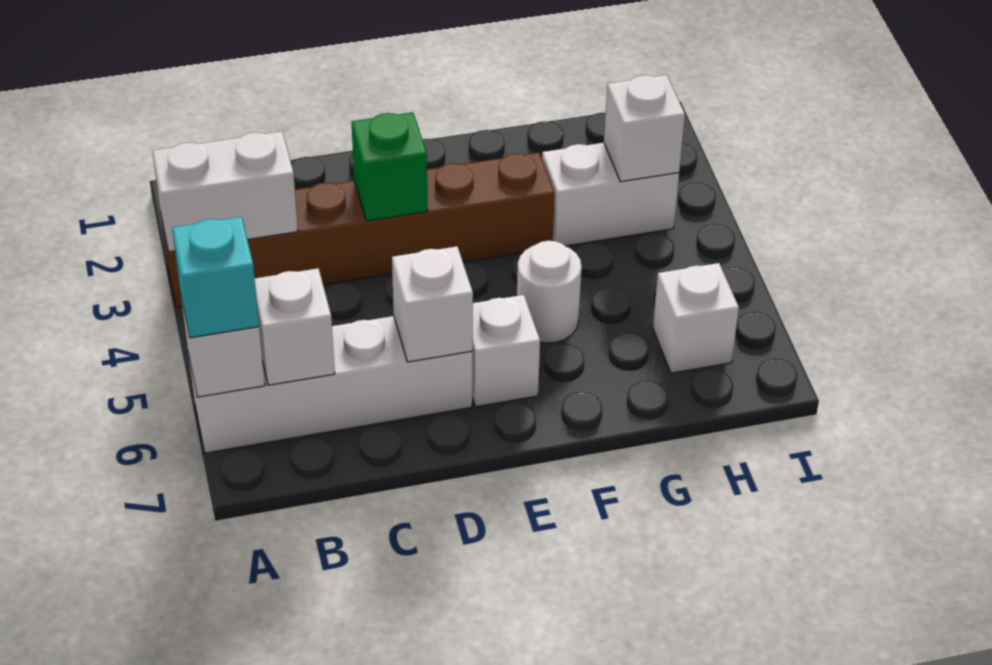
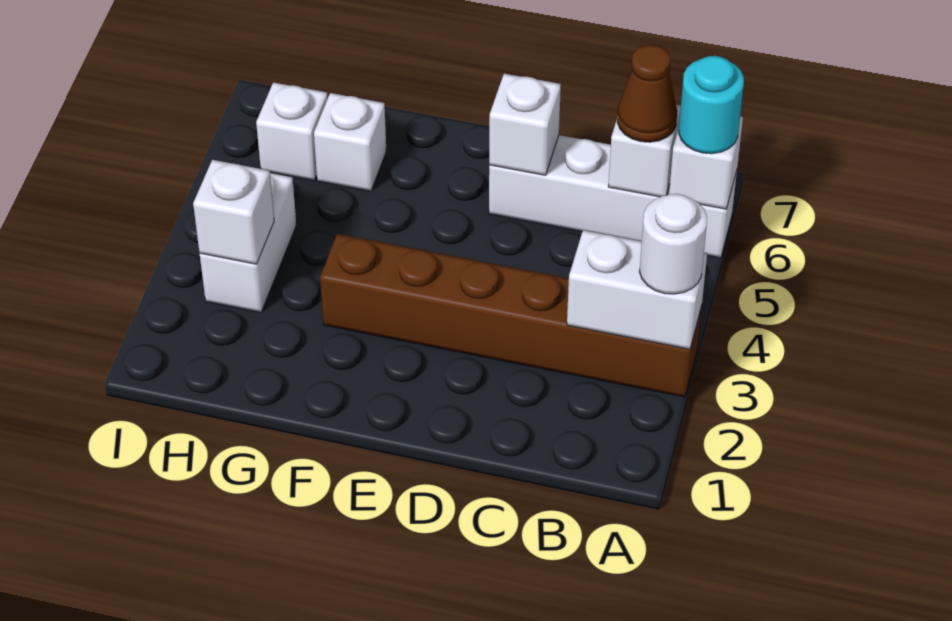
cyan 1x1 brick [172,217,259,338] -> cyan 1x1 round brick [679,56,744,154]
none -> brown 1x1 cone [617,45,677,142]
green 1x1 brick [352,112,428,221] -> none
white 1x1 brick [472,295,540,407] -> white 1x1 brick moved to [314,93,386,191]
white 1x1 round brick [517,241,582,343] -> white 1x1 round brick moved to [639,194,707,294]
white 1x2 brick [542,143,679,246] -> white 1x2 brick turned to [200,173,296,312]

